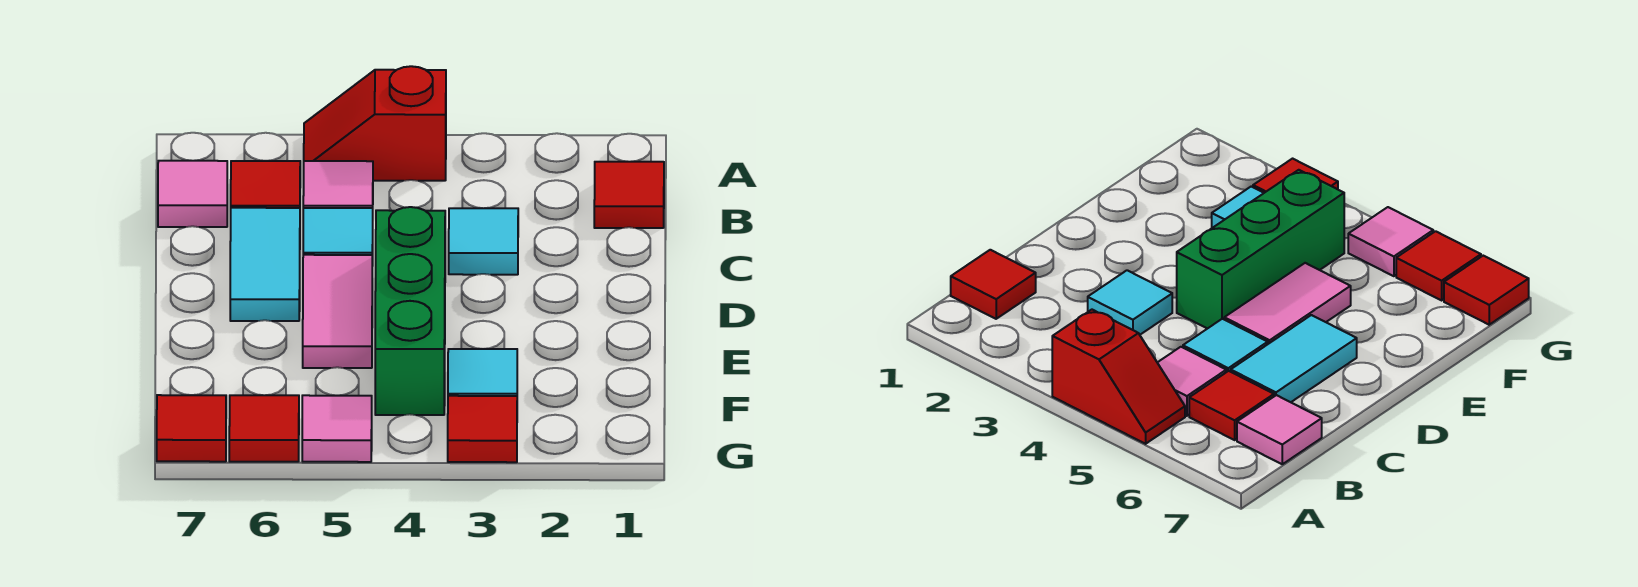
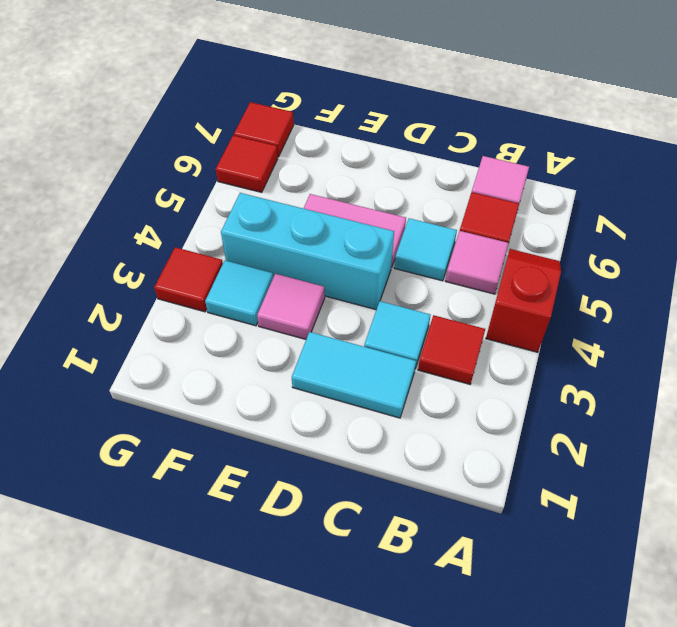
red 1x1 tile [594,162,664,228] -> red 1x1 tile moved to [418,315,485,384]
cyan 1x2 tile [230,208,300,321] -> cyan 1x2 tile moved to [292,332,416,418]
green 1x3 brick [375,207,445,415] -> cyan 1x3 brick [221,193,394,310]
pink 1x1 tile [302,395,372,462] -> pink 1x1 tile moved to [257,274,325,339]

